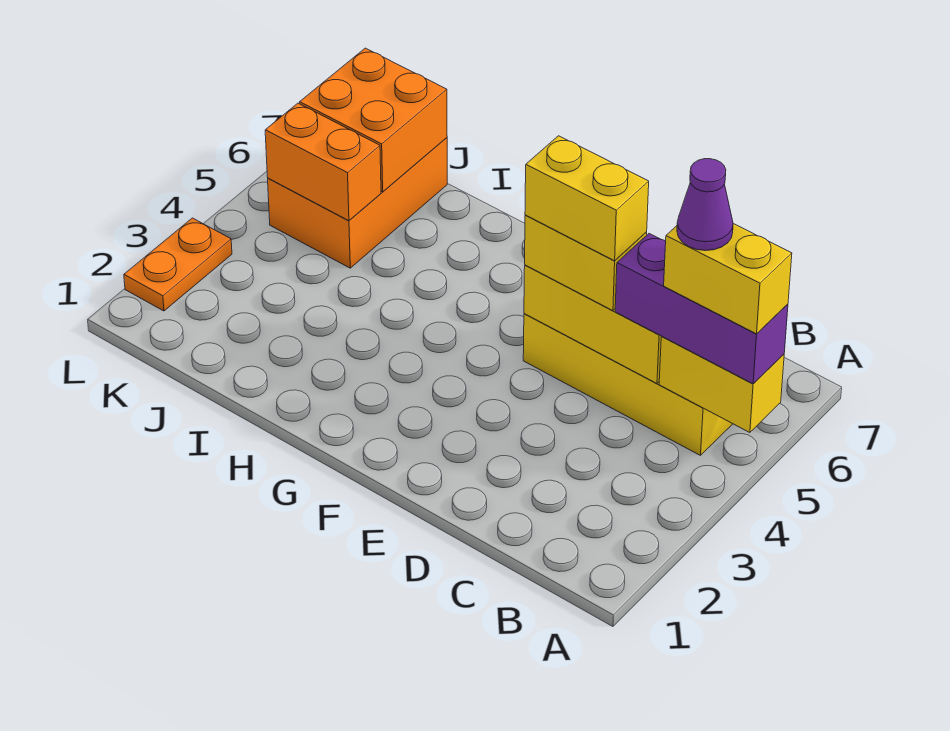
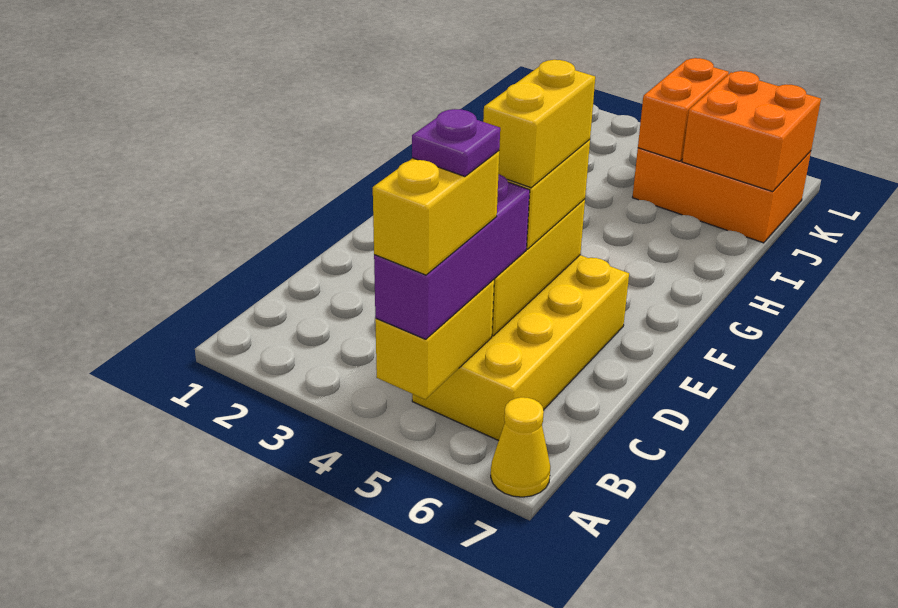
none -> yellow 1x1 cone [491,397,550,497]
purple 1x1 cone [677,159,733,251] -> purple 1x1 plate [412,109,500,177]
orange 1x2 plate [124,218,232,311] -> none

